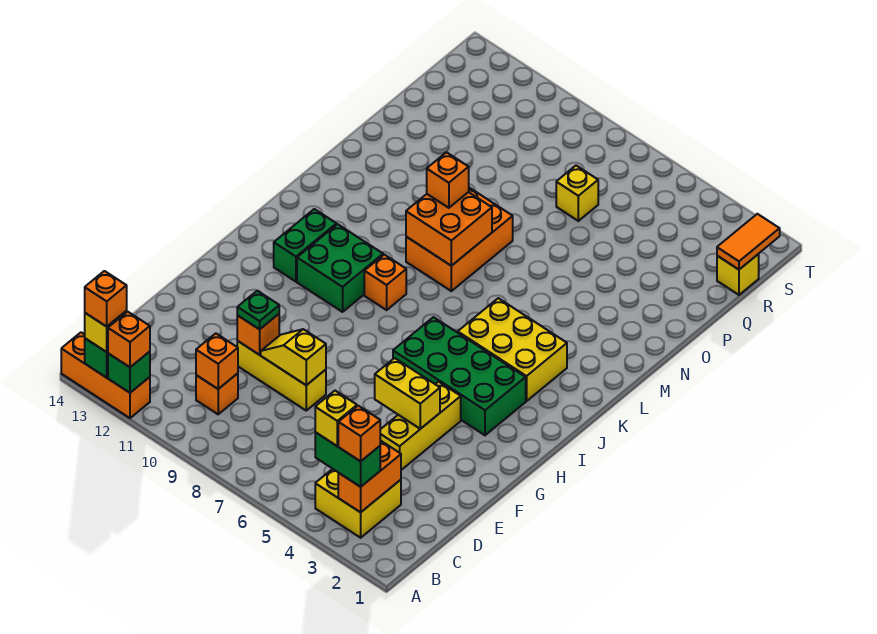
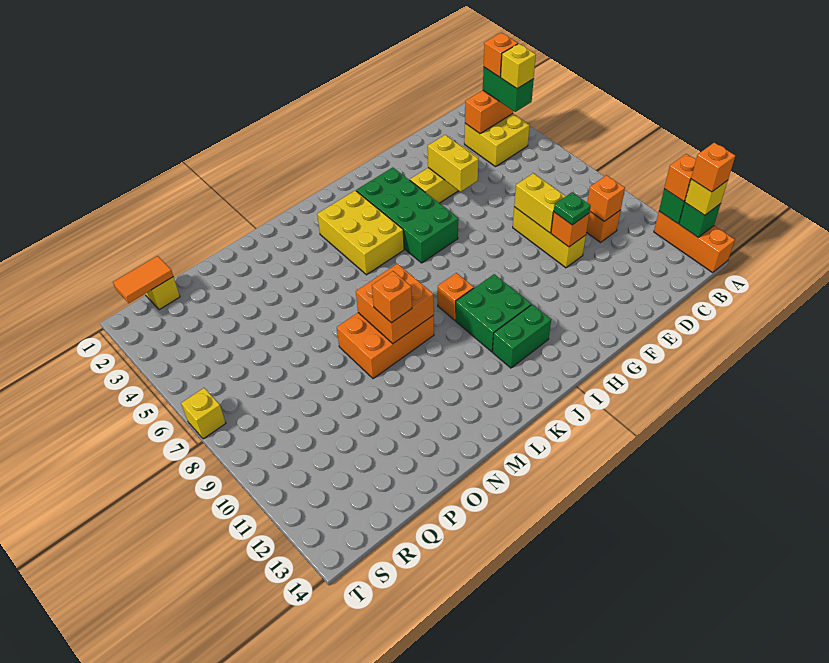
yellow 1x2 slope [261,329,326,385] -> yellow 1x2 brick [514,173,566,233]
yellow 1x1 brick [556,166,598,221] -> yellow 1x1 brick moved to [181,388,226,439]

